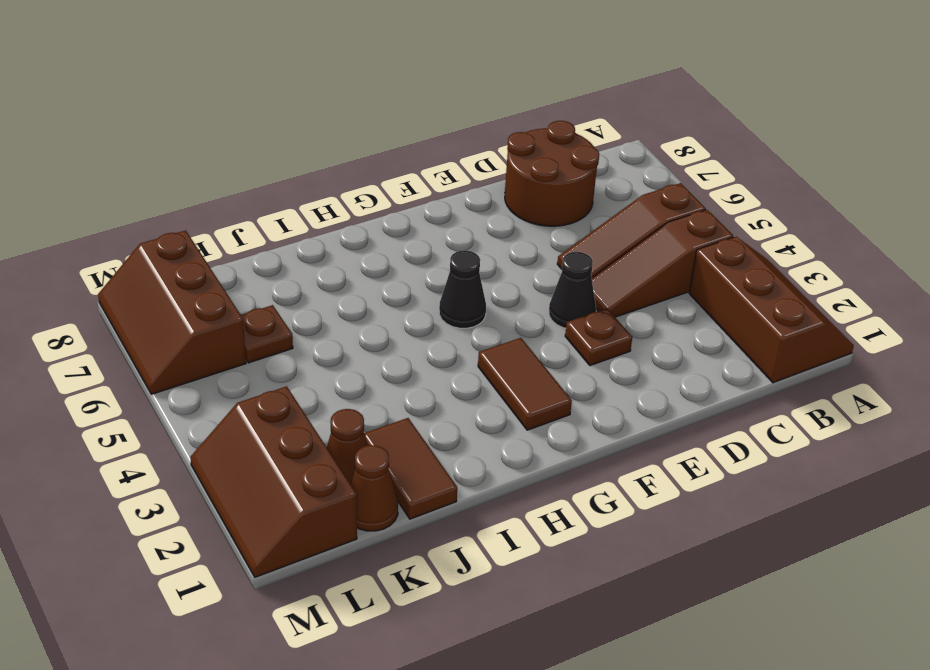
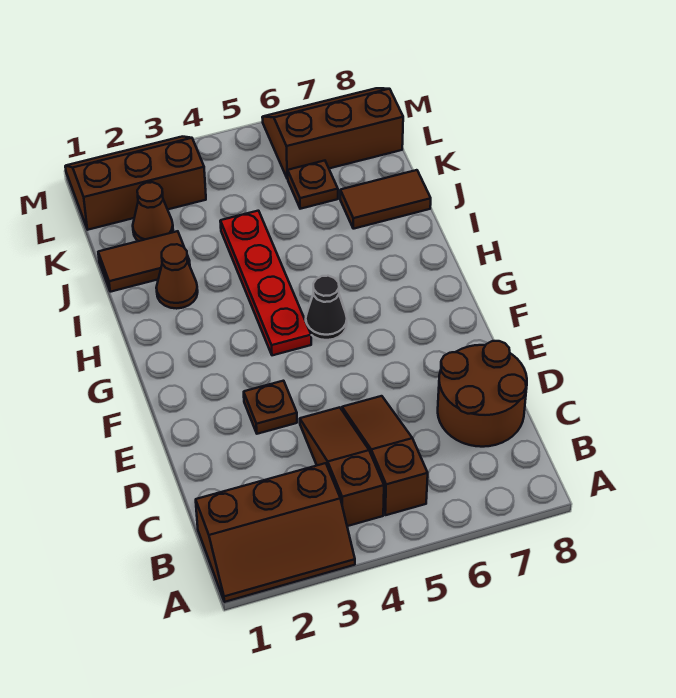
black 1x1 cone [549,252,596,328] -> none
brown 1x2 tile [478,338,572,430] -> brown 1x2 tile moved to [340,170,431,229]
none -> red 1x4 plate [220,211,311,355]
brown 1x1 cone [351,445,398,531] -> brown 1x1 cone moved to [156,244,198,309]

